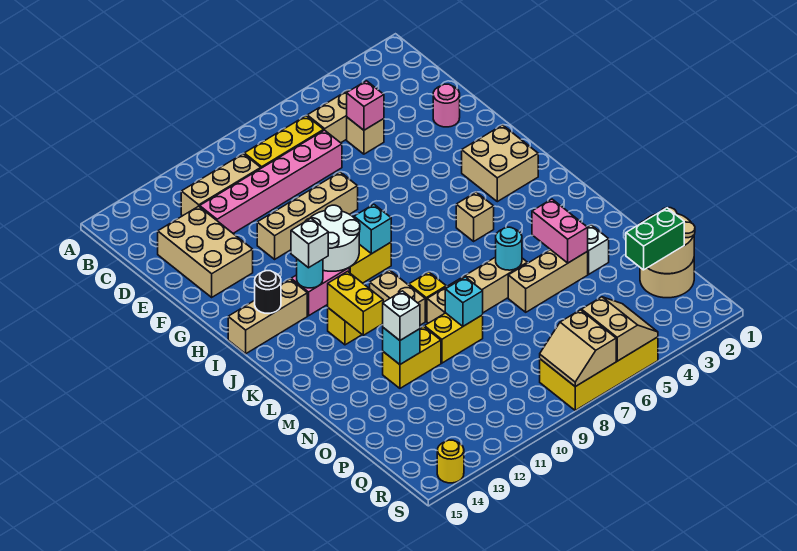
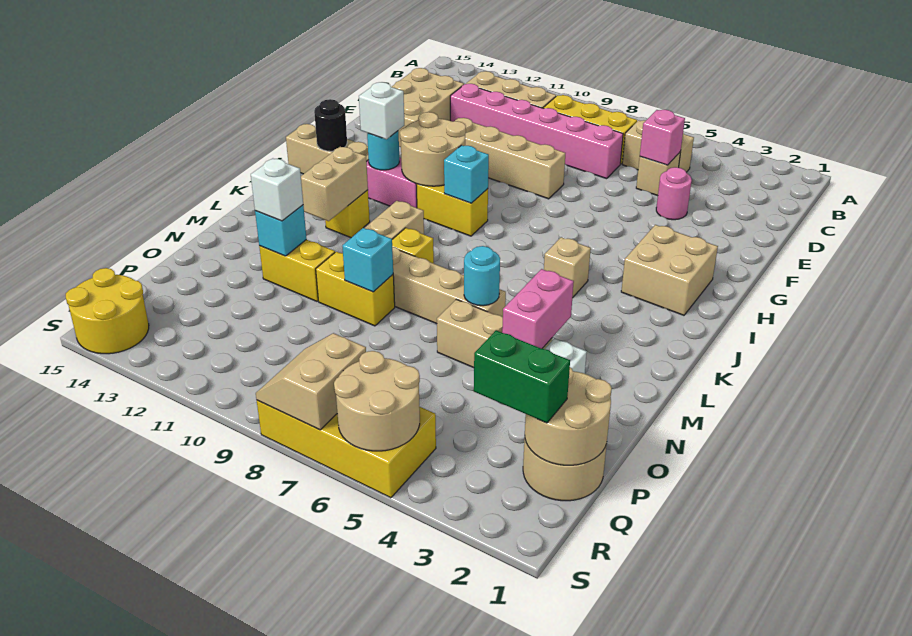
pink 1x1 round brick [433,84,460,127] -> pink 1x1 round brick moved to [656,167,692,220]
white 2x2 round brick [305,205,360,271] -> tan 2x2 round brick [400,112,466,186]
yellow 1x2 brick [328,271,383,335] -> tan 1x2 brick [301,147,368,221]
tan 2x2 slope [581,297,658,361] -> tan 2x2 round brick [334,351,420,451]
yellow 1x1 round brick [437,440,464,483] -> yellow 2x2 round brick [66,268,149,354]

